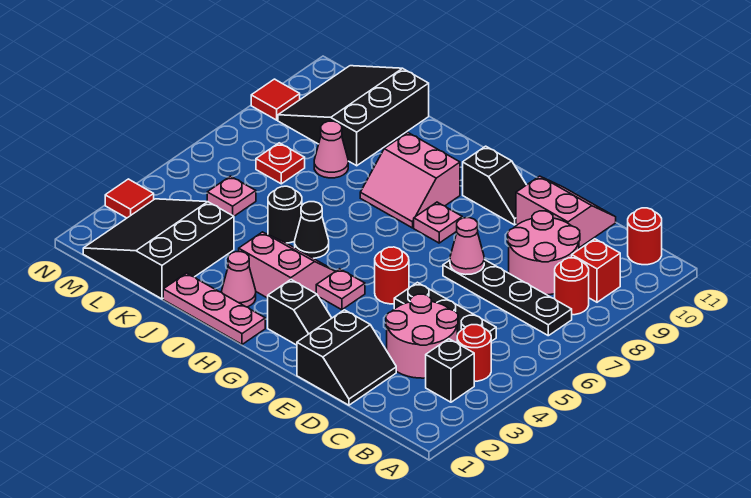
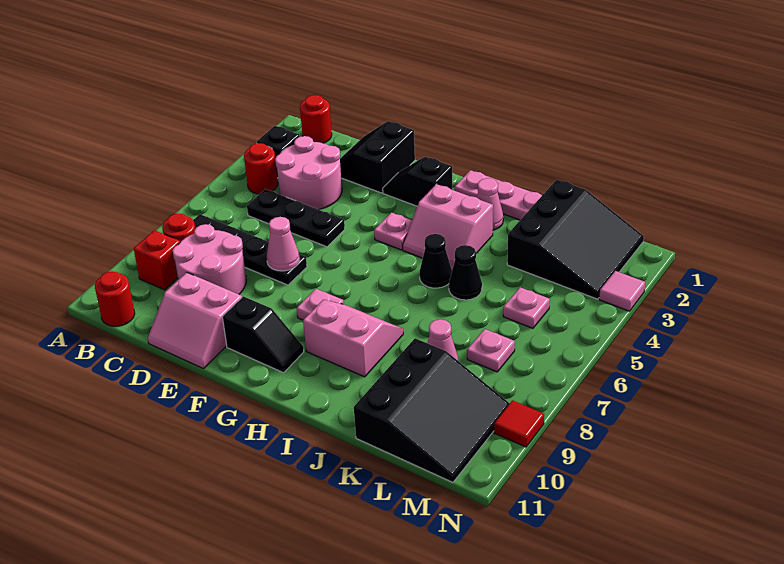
red 1x1 round brick [375,247,409,304] -> red 1x1 round brick moved to [300,95,332,143]
black 1x2 slope [463,146,526,225] -> black 1x2 slope turned to [223,296,304,373]
black 1x1 round brick [268,186,302,243] -> black 1x1 cone [449,245,482,300]
red 1x1 plate [256,143,305,184] -> pink 1x1 plate [467,329,515,372]
red 1x1 tile [105,179,154,218] -> pink 1x1 tile [599,271,645,311]

